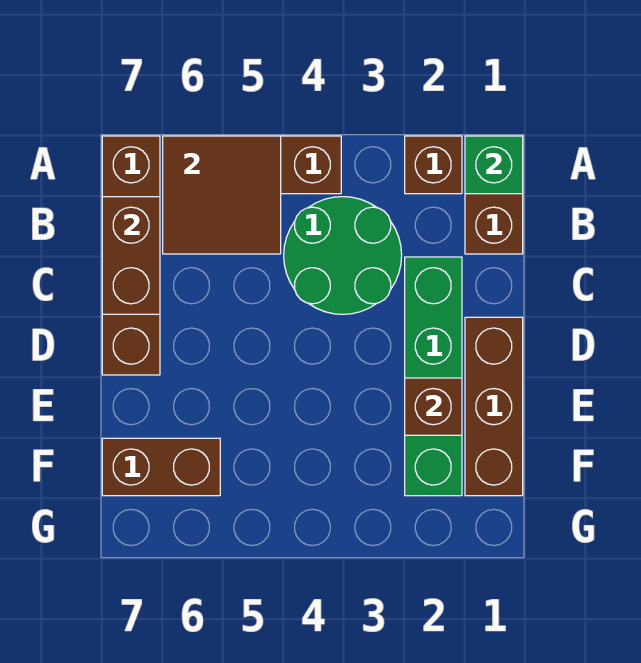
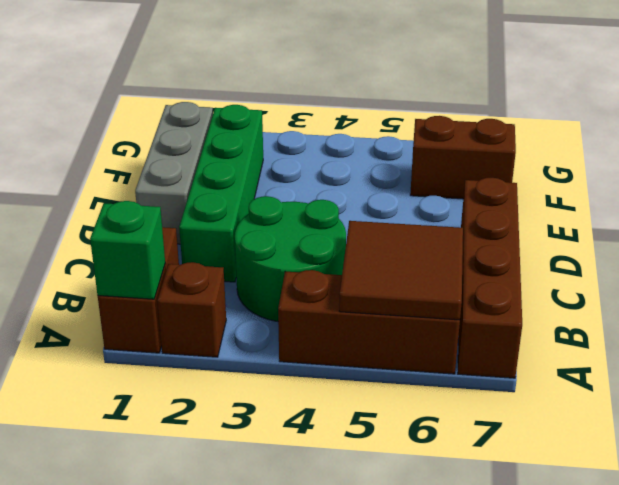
brown 1x2 brick [102,197,160,314] -> none
brown 1x3 brick [465,317,523,496] -> grey 1x3 brick [135,102,213,244]
brown 1x1 brick [405,378,462,435] -> none

